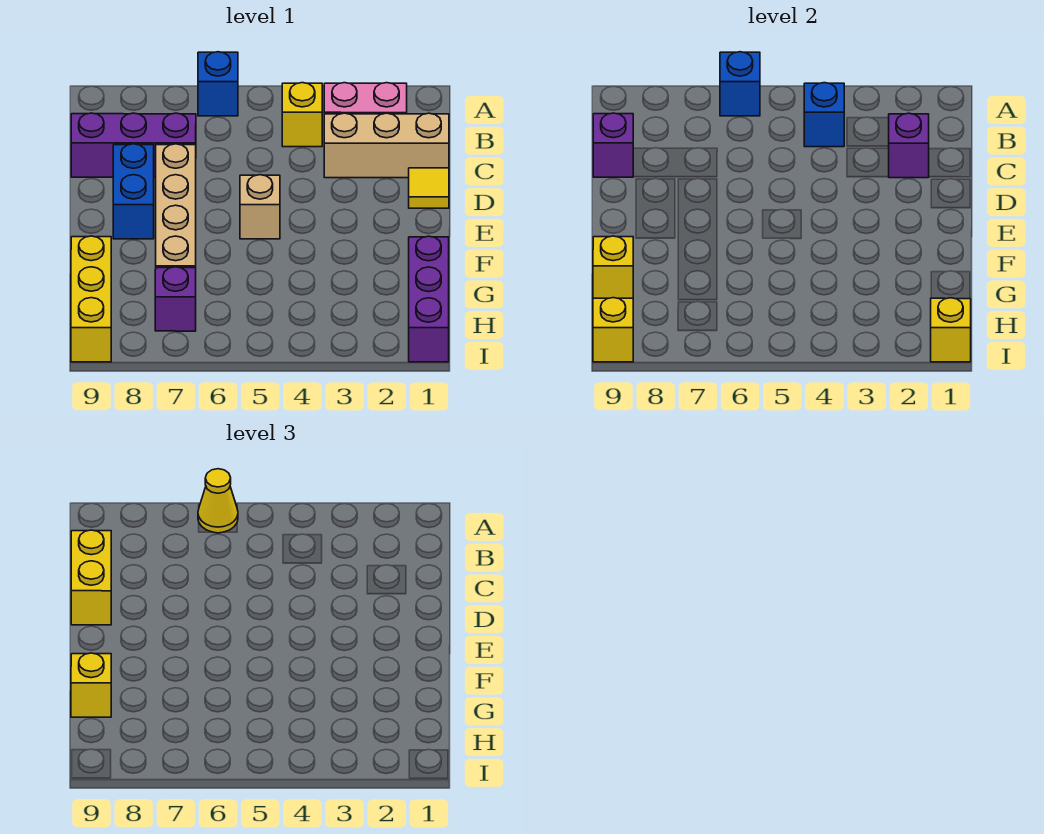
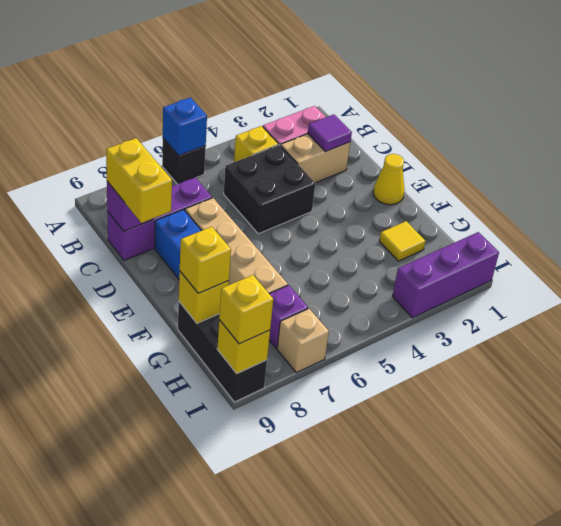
blue 1x1 brick [198,52,238,116] -> black 1x1 brick [162,138,206,184]
yellow 1x1 cone [198,469,238,533] -> yellow 1x1 cone moved to [373,154,405,205]
blue 1x1 brick [804,83,844,147] -> none
tan 1x3 brick [324,113,449,178] -> tan 1x2 brick [281,134,350,183]
purple 1x1 brick [889,113,929,178] -> purple 1x1 tile [308,114,352,152]
none -> black 2x2 brick [224,145,315,234]
yellow 1x1 tile [409,168,449,208] -> yellow 1x1 tile moved to [379,221,425,261]
tan 1x1 brick [240,175,280,239] -> tan 1x1 brick moved to [277,309,329,373]
purple 1x3 brick [409,236,449,362] -> purple 1x3 brick turned to [392,232,499,318]
yellow 1x3 brick [71,236,111,362] -> black 1x3 brick [178,302,267,402]
yellow 1x1 brick [931,298,971,362] -> yellow 1x1 brick moved to [219,275,273,344]

